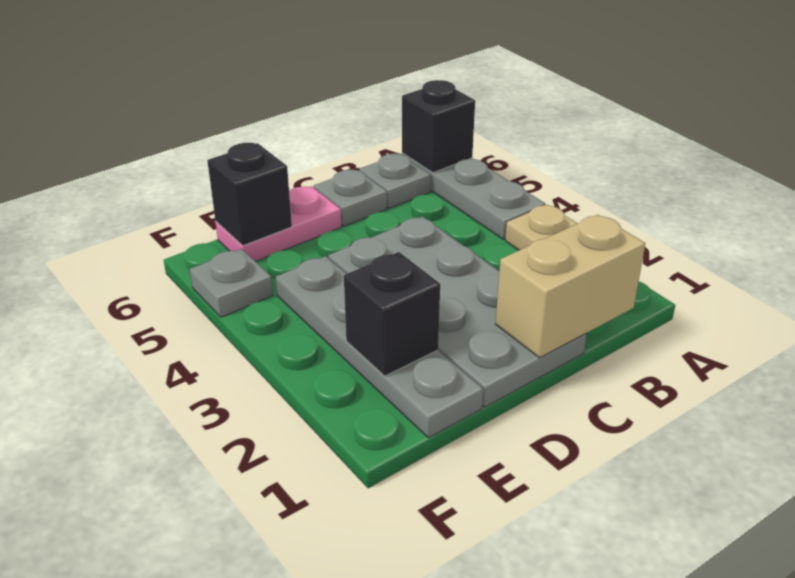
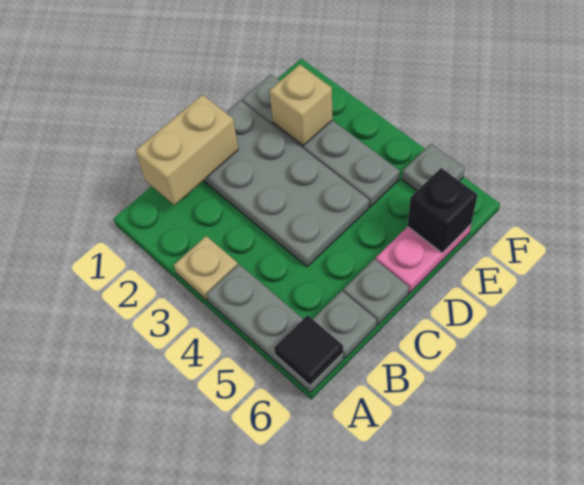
black 1x1 brick [402,80,475,173] -> black 1x1 tile [274,315,343,385]
black 1x1 brick [344,252,440,376] -> tan 1x1 brick [270,65,333,146]

